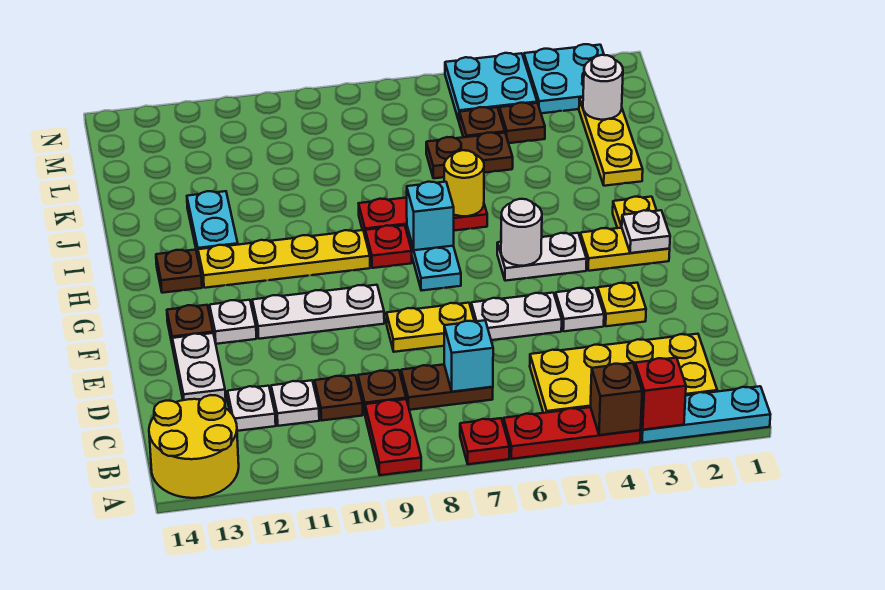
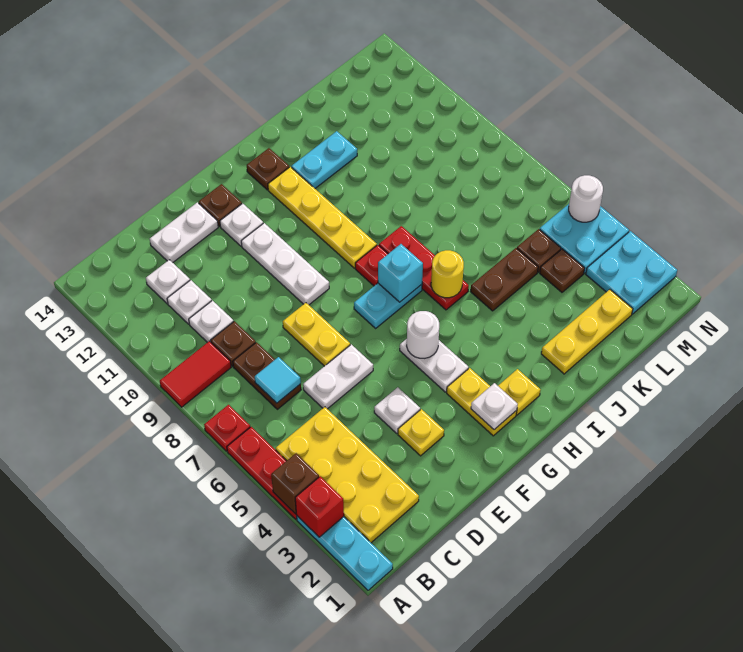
red 1x2 plate [365,399,421,475] -> red 1x2 tile [160,341,231,407]
yellow 2x2 round brick [149,395,239,498] -> none
cyan 1x1 brick [444,320,493,392] -> cyan 1x1 tile [255,357,301,403]
brown 1x1 plate [315,375,363,420] -> white 1x1 plate [189,301,234,342]
white 1x2 plate [471,293,562,340] -> white 1x2 plate turned to [303,344,373,409]
brown 1x2 plate [426,133,513,178] -> brown 1x2 plate turned to [471,248,538,311]
white 1x1 round brick [583,55,623,120] -> white 1x1 round brick moved to [569,175,603,222]

